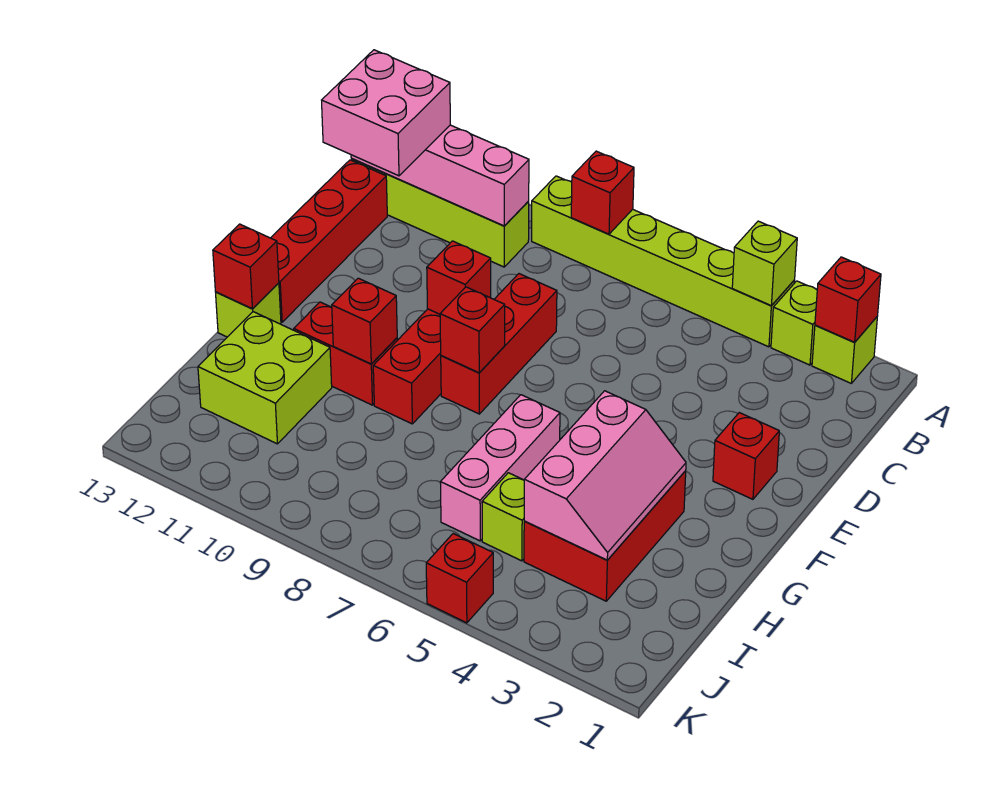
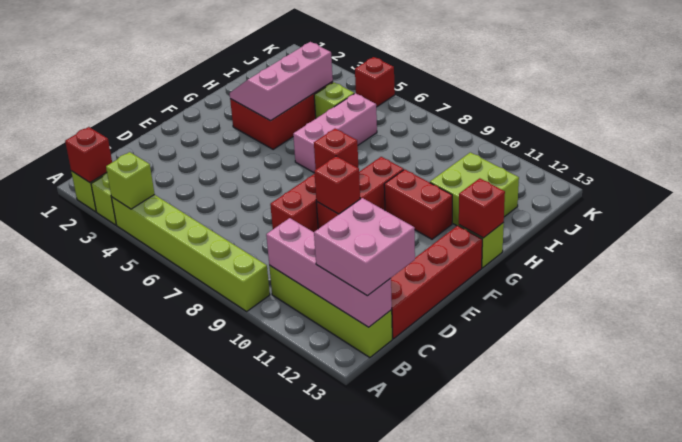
red 1x1 brick [571,151,634,234] -> none
red 1x1 brick [713,413,779,499] -> none
red 1x1 brick [332,278,397,364] -> none

